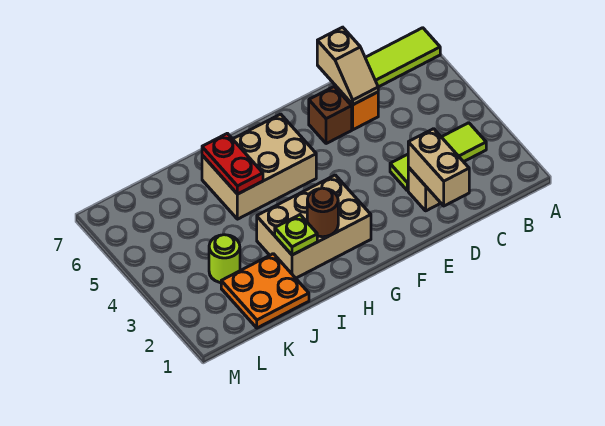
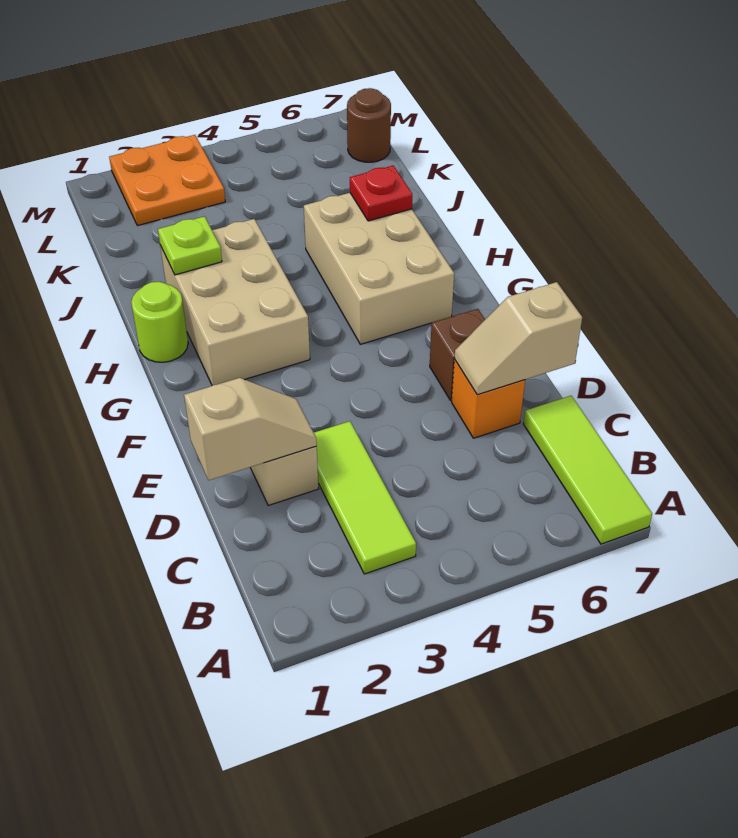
tan 1x2 brick [408,129,469,206] -> tan 1x2 slope [184,378,317,480]
brown 1x1 round brick [307,188,338,237] -> brown 1x1 round brick moved to [347,88,391,162]
red 1x2 plate [202,133,263,194] -> red 1x1 plate [350,166,412,221]
orange 2x2 plate [221,254,309,328] -> orange 2x2 plate moved to [109,135,225,226]
lime 1x1 round brick [209,235,240,283] -> lime 1x1 round brick moved to [131,282,188,362]

